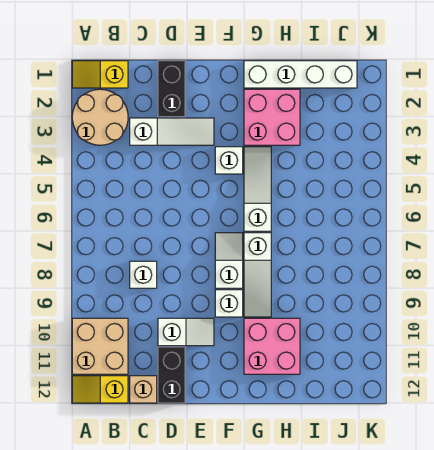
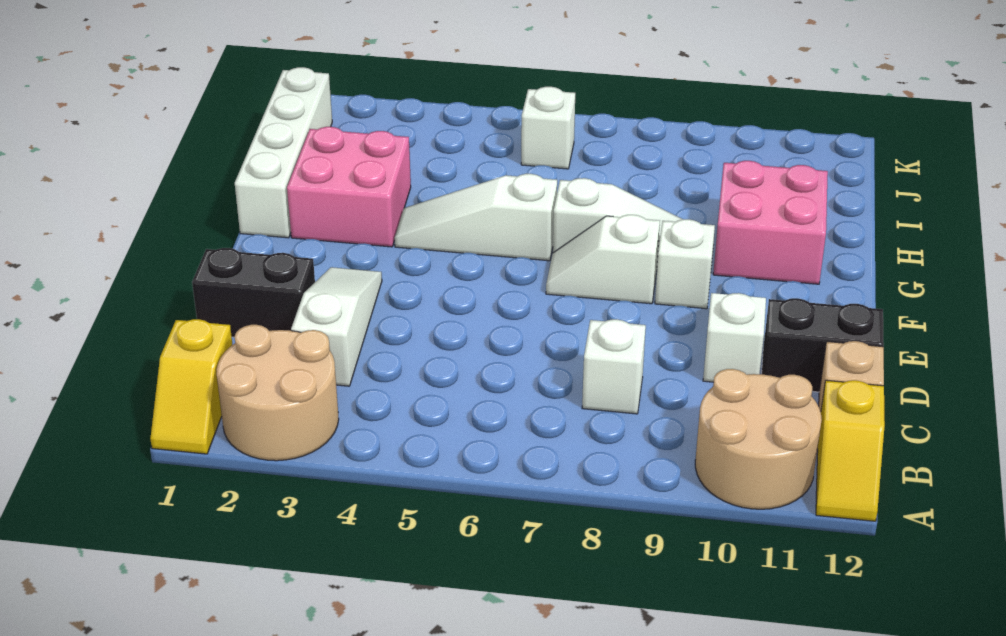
tan 2x2 brick [72,318,128,374] -> tan 2x2 round brick [695,369,822,509]
white 1x1 brick [215,147,243,174] -> white 1x1 brick moved to [521,87,575,169]

